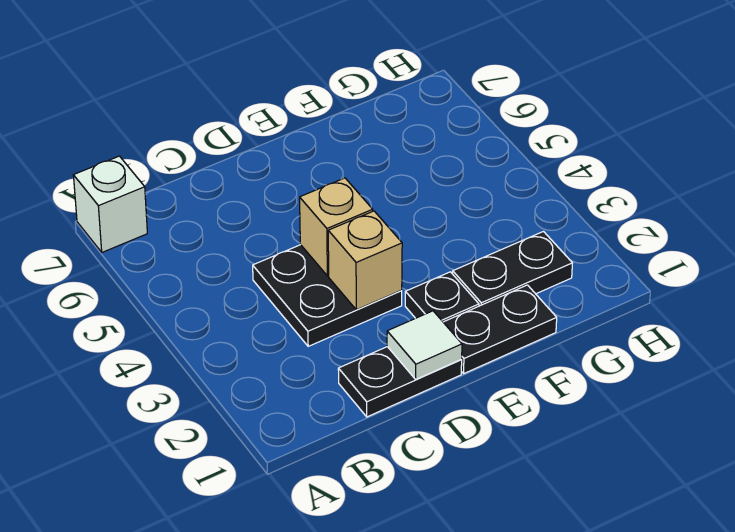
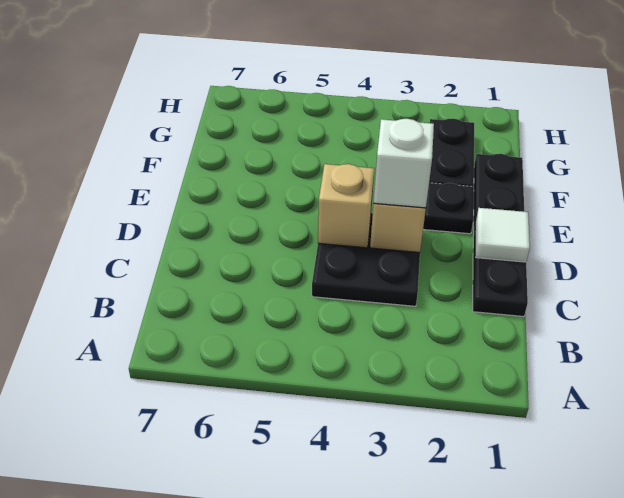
white 1x1 brick [73,156,147,252] -> white 1x1 brick moved to [374,119,434,208]

